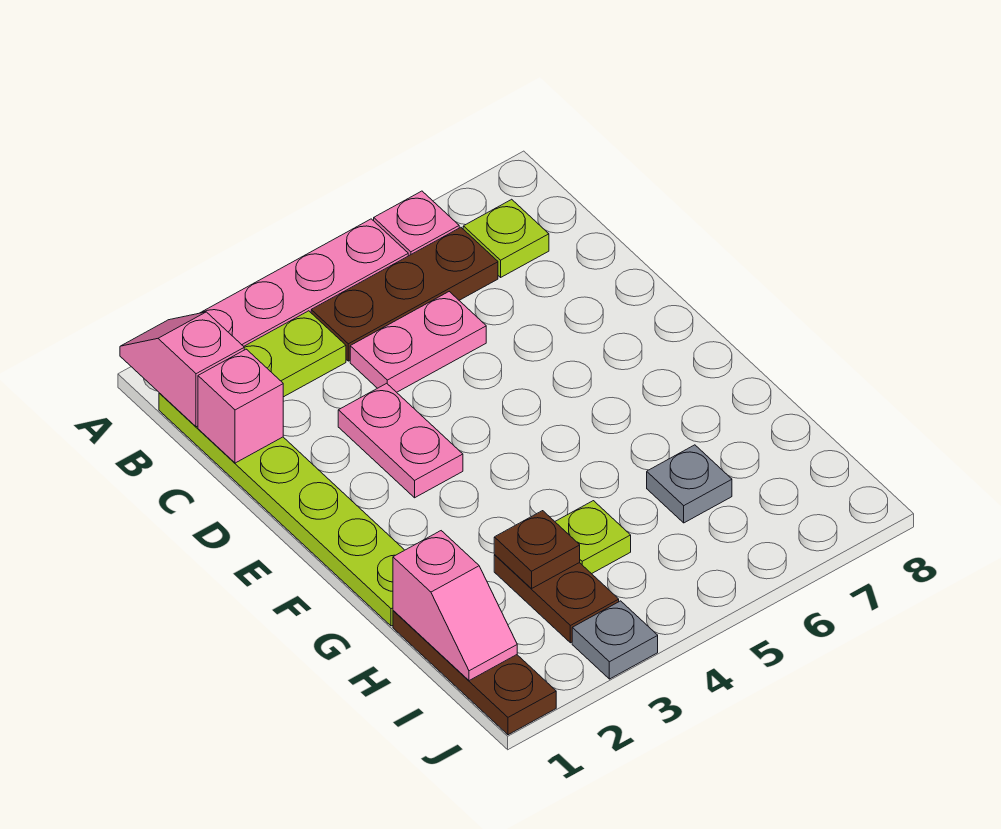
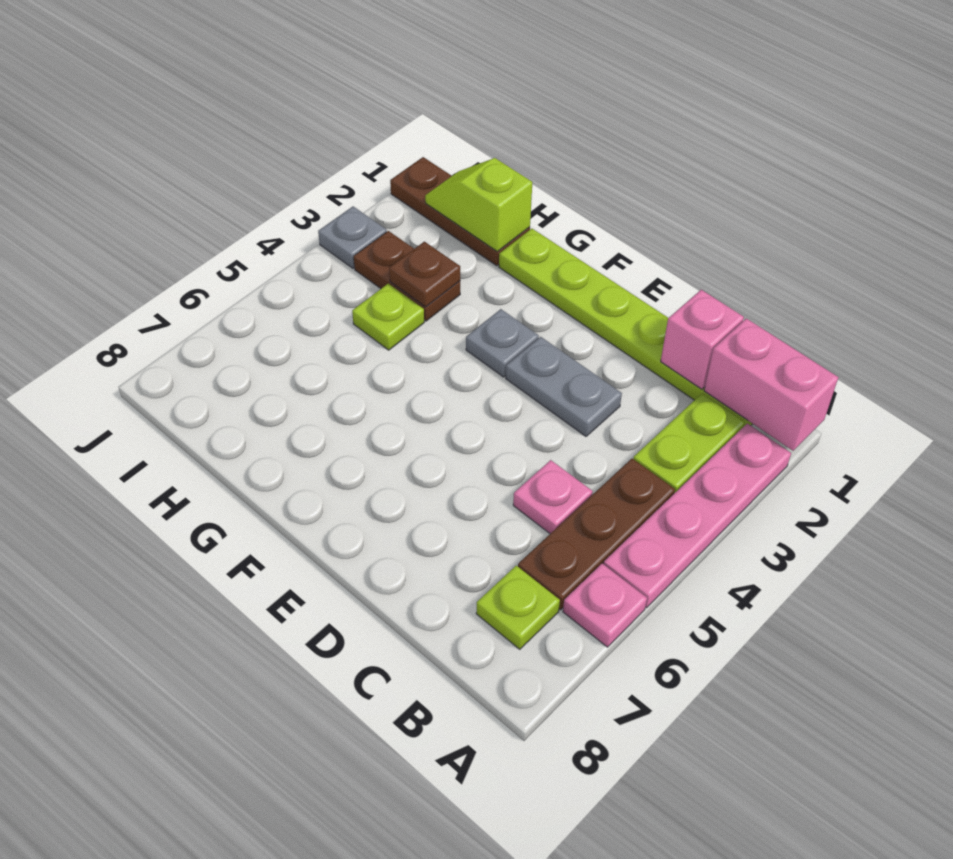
pink 1x2 slope [120,312,244,427] -> pink 1x2 brick [704,318,838,451]
pink 1x2 plate [350,292,486,392] -> pink 1x1 plate [513,460,593,534]
pink 1x2 plate [338,383,463,498] -> grey 1x2 plate [506,337,622,436]
pink 1x2 slope [393,531,517,681] -> lime 1x2 slope [425,158,532,251]
grey 1x1 plate [647,445,732,523] -> grey 1x1 plate moved to [466,309,539,377]

